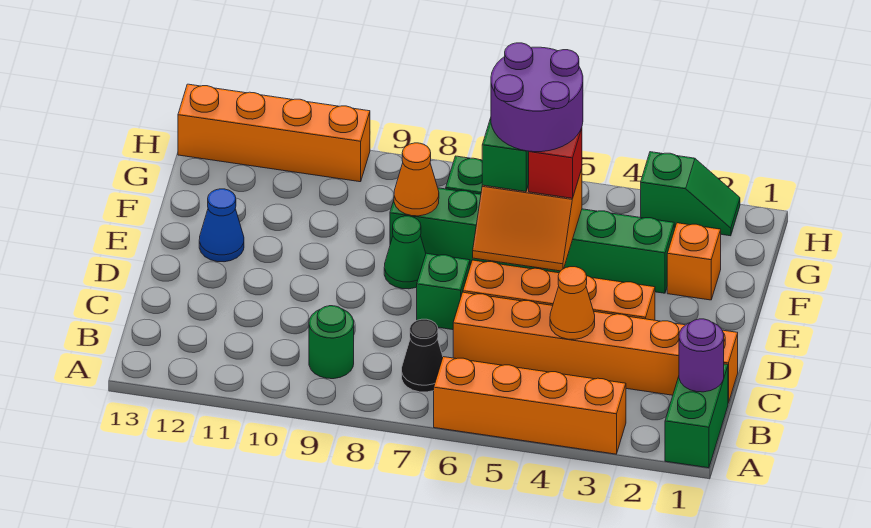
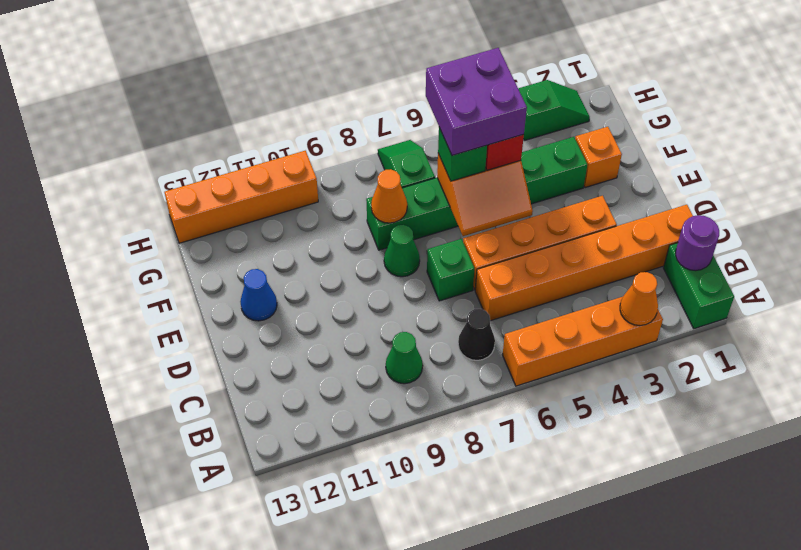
green 1x1 round brick [309,306,354,379] -> green 1x1 cone [386,332,423,384]
orange 1x1 cone [550,267,595,339] -> orange 1x1 cone moved to [620,272,658,326]
purple 2x2 round brick [491,43,583,152] -> purple 2x2 brick [426,48,527,156]

